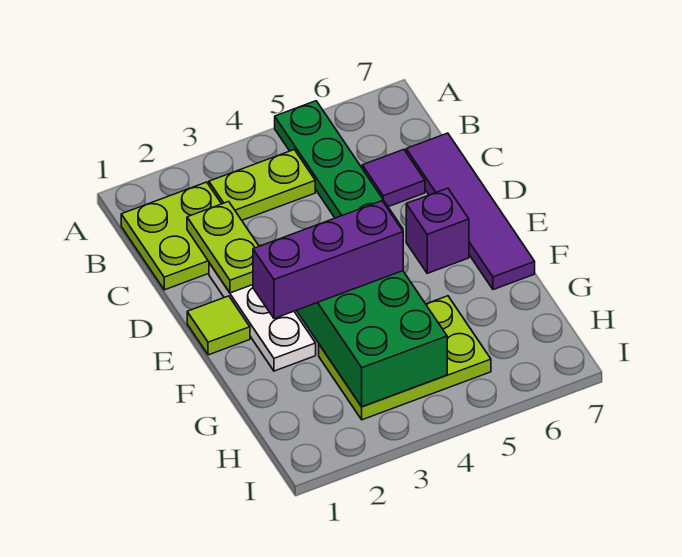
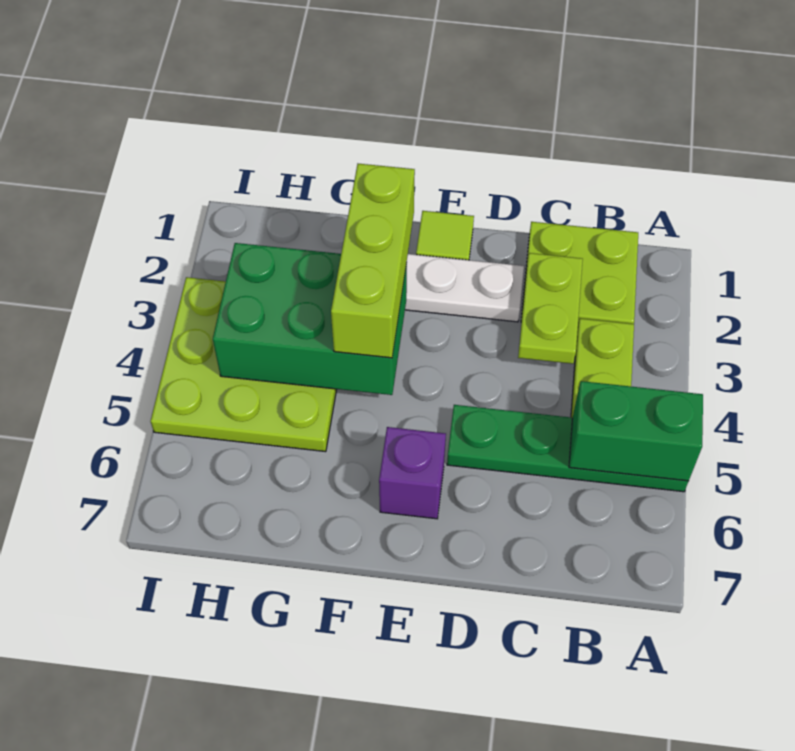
none -> green 1x2 brick [569,381,703,481]
lime 1x2 plate [187,202,259,293] -> lime 1x2 plate turned to [518,253,583,364]
purple 1x1 tile [362,150,425,207] -> none
purple 1x4 tile [406,133,535,290] -> none
purple 1x3 brick [253,201,403,318] -> lime 1x3 brick [331,164,415,358]
lime 2x3 plate [319,296,491,420] -> lime 3x3 plate [151,277,337,452]

